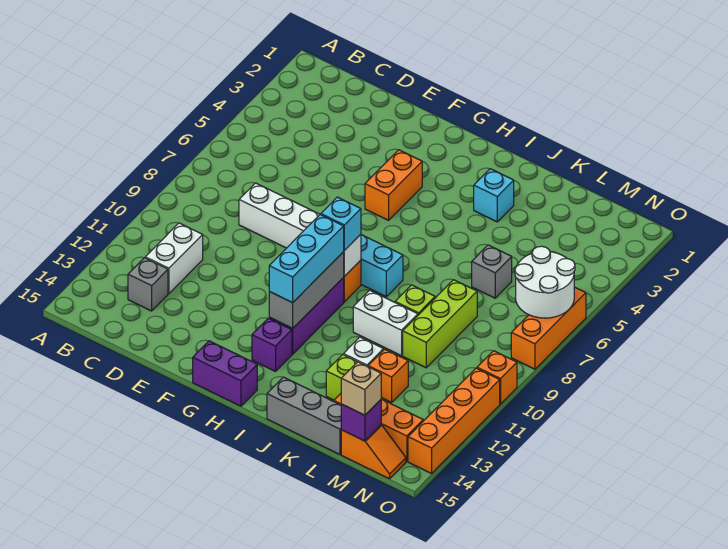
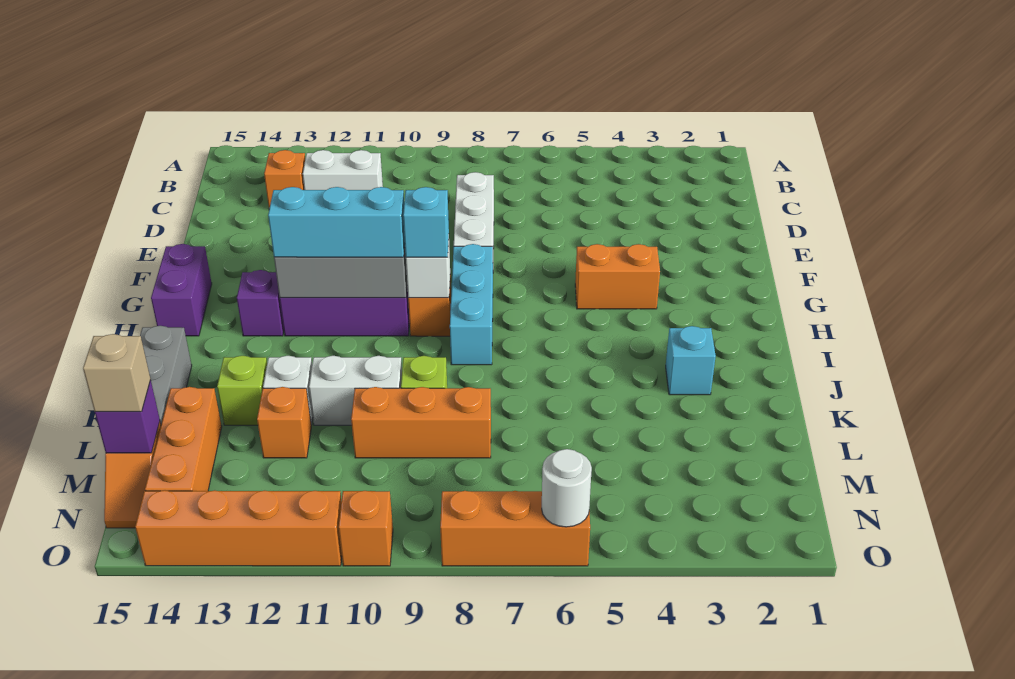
grey 1x1 brick [128,258,168,311] -> orange 1x1 brick [264,150,305,208]
white 1x2 brick [353,290,418,356] -> white 1x2 brick turned to [309,356,402,425]
grey 1x1 brick [472,245,512,298] -> none
lime 1x3 brick [403,280,477,368] -> orange 1x3 brick [351,387,491,458]
white 2x2 round brick [515,246,575,318] -> white 1x1 round brick [542,449,592,527]

